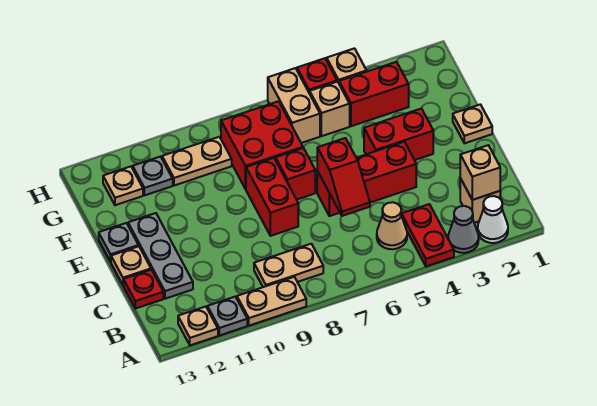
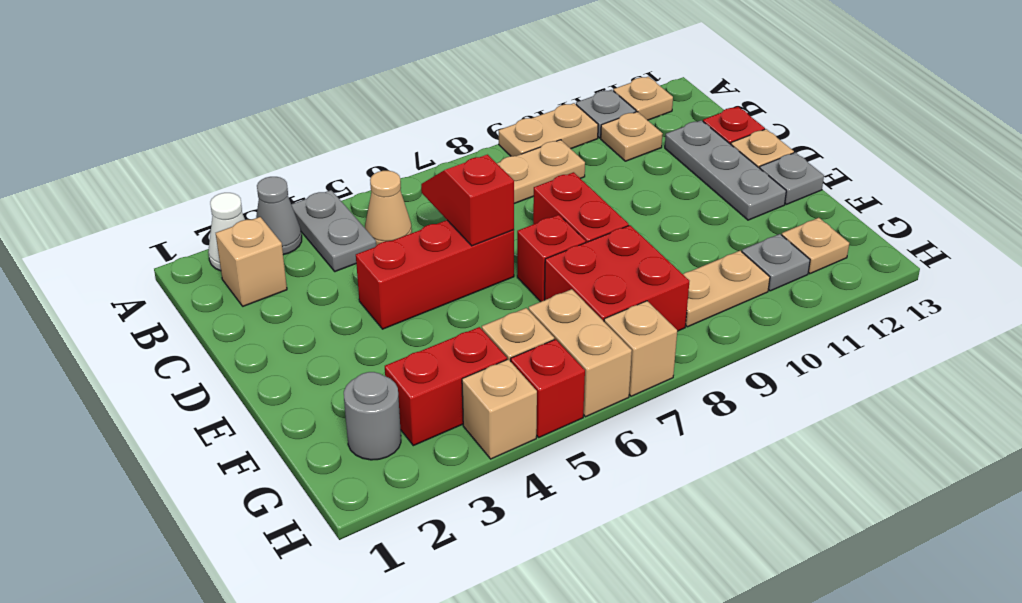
red 1x2 plate [401,204,454,266] -> grey 1x2 plate [291,190,376,272]
tan 1x1 brick [460,145,500,200] -> tan 1x1 brick moved to [604,301,677,396]
tan 1x1 plate [453,104,492,143] -> tan 1x1 plate moved to [601,112,663,161]
red 1x2 brick [364,108,433,160] -> none
none -> grey 1x1 round brick [344,372,401,460]

